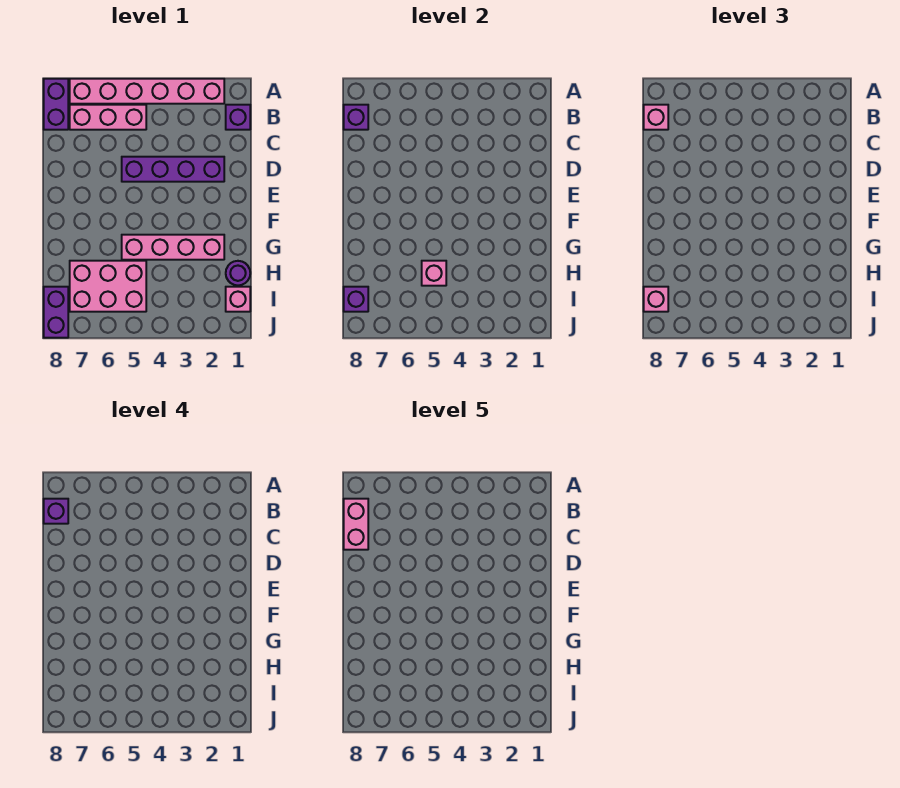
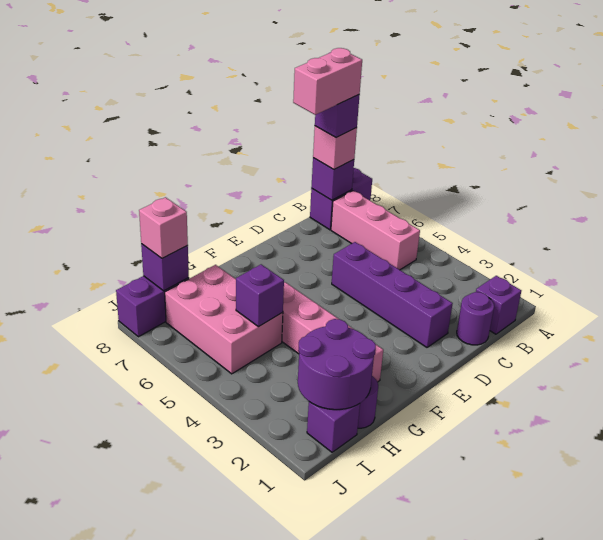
pink 1x6 brick [70,79,224,104] -> none
none -> purple 1x1 round brick [457,292,494,345]
none -> purple 2x2 round brick [298,319,376,410]
pink 1x1 brick [422,261,446,286] -> purple 1x1 brick [236,264,284,327]
pink 1x1 brick [226,287,250,312] -> purple 1x1 brick [307,402,360,452]

